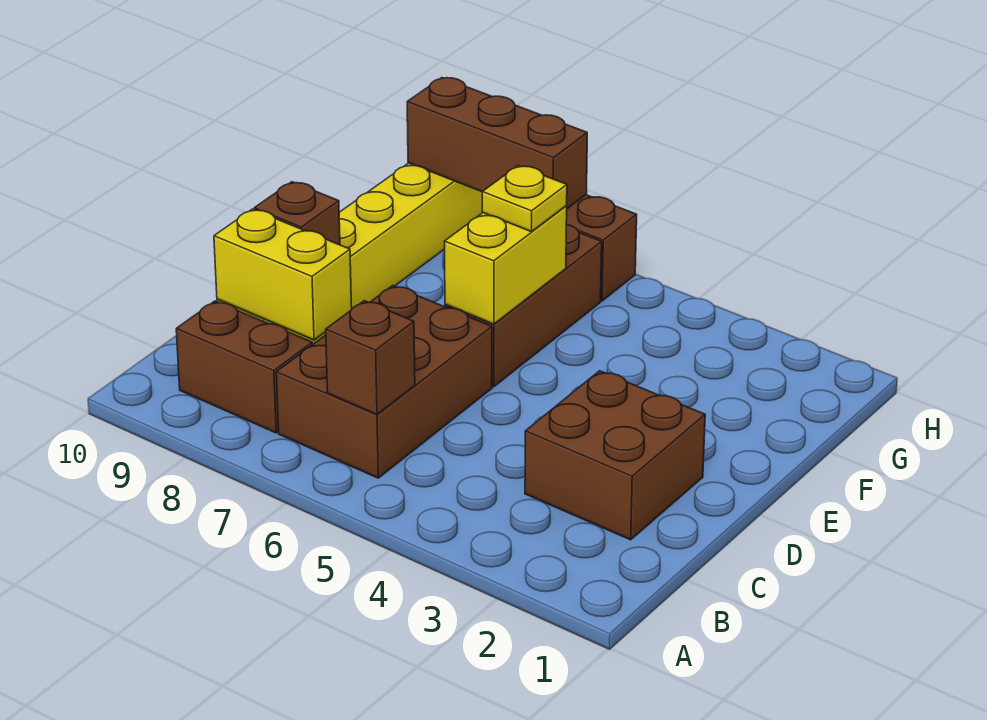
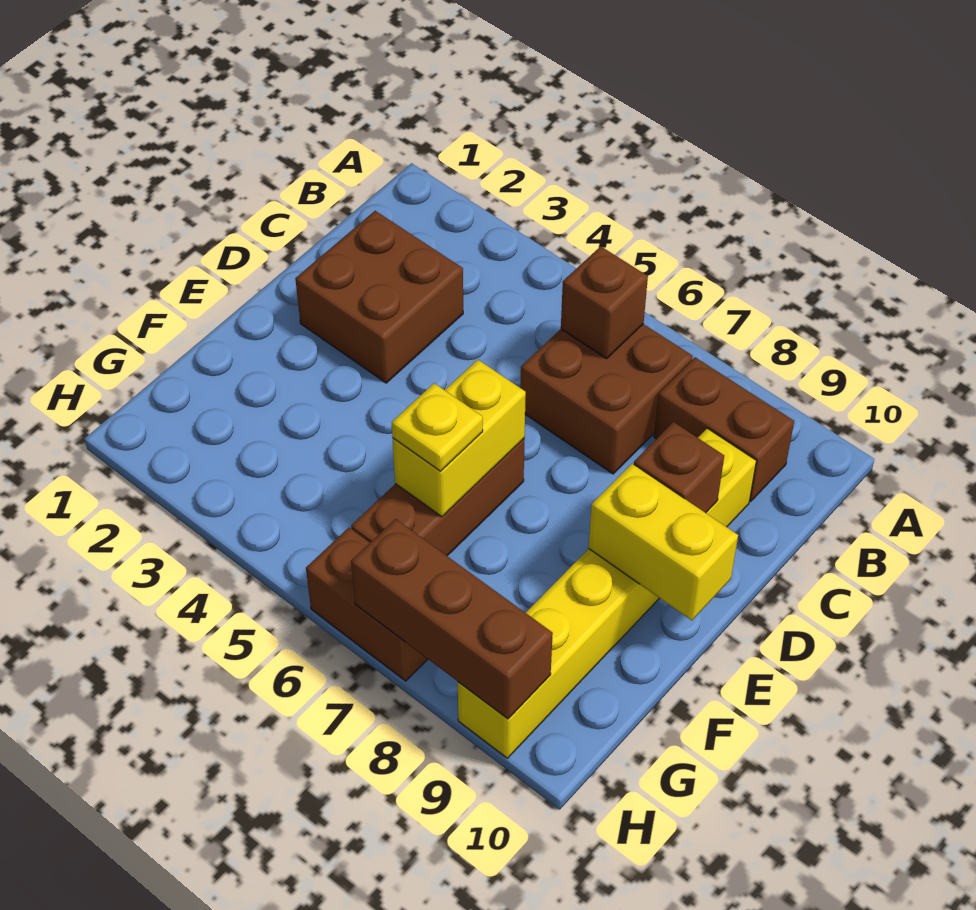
brown 2x3 brick [276,286,492,478] -> brown 2x2 brick [520,324,693,474]
yellow 1x2 brick [214,209,352,340] -> yellow 1x2 brick moved to [589,464,738,620]

